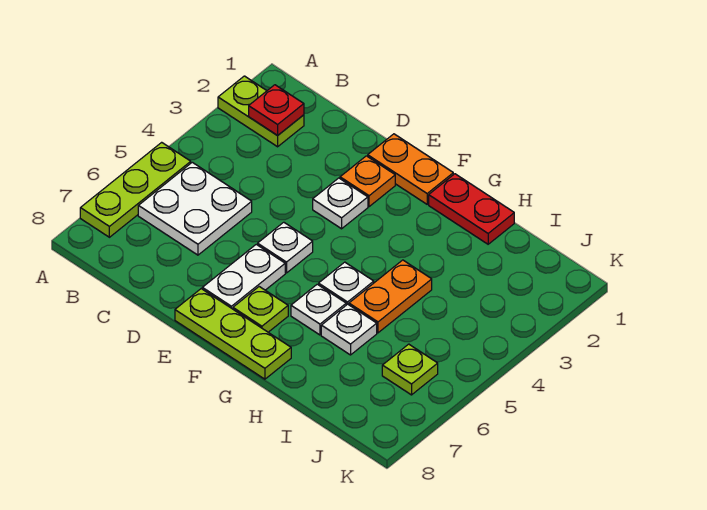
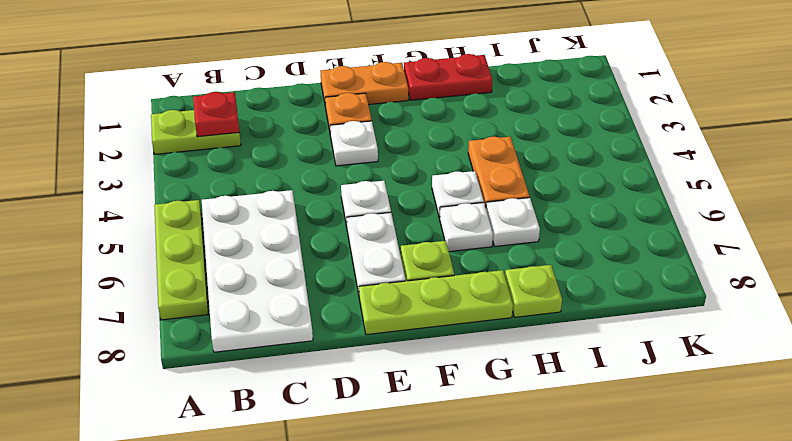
white 2x2 plate [138,162,252,255] -> white 2x4 plate [202,190,313,352]
lime 1x1 plate [382,344,438,395] -> lime 1x1 plate moved to [505,265,562,317]

